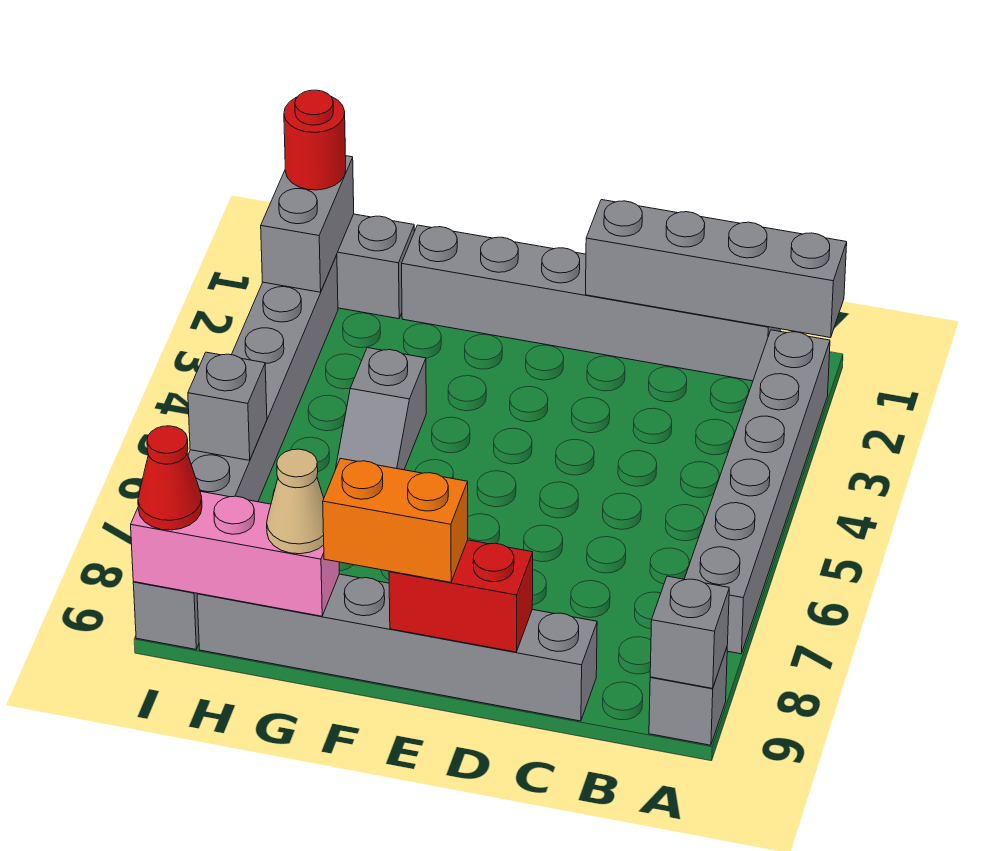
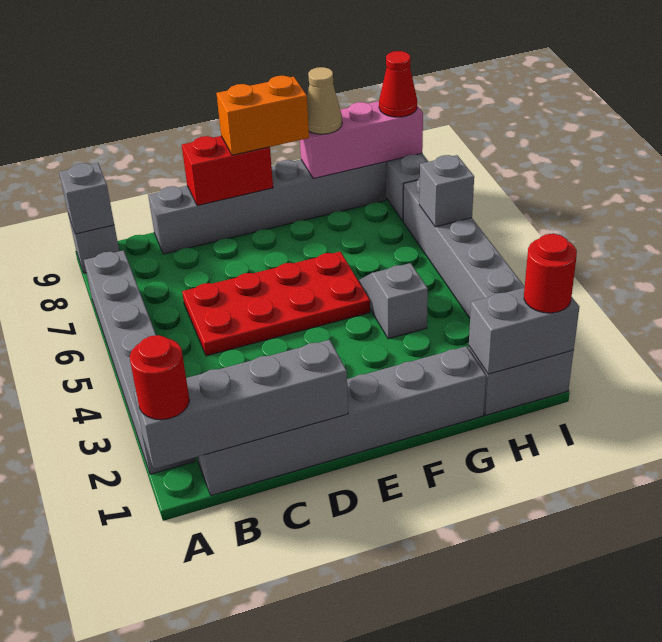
none -> red 1x1 round brick [130,335,189,420]
none -> red 2x4 plate [182,252,370,356]
grey 1x2 brick [261,156,354,292] -> grey 1x2 brick turned to [469,288,579,374]

